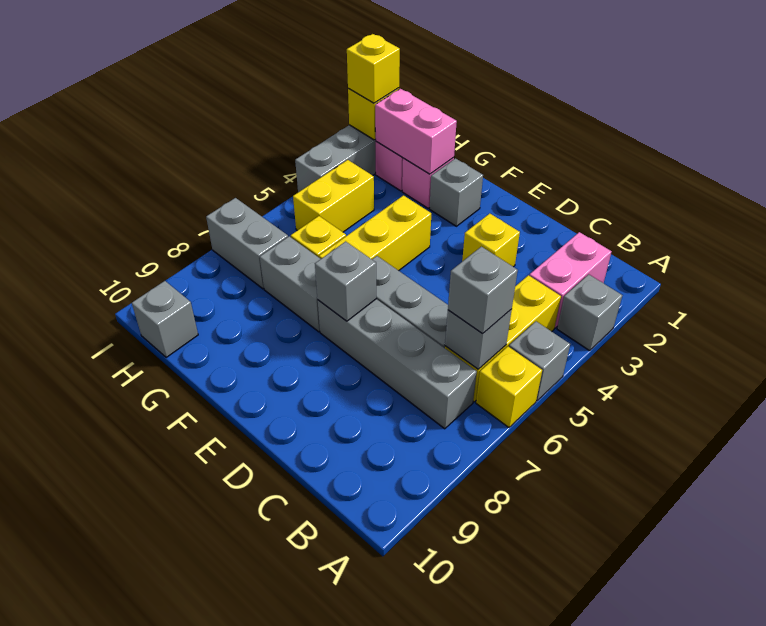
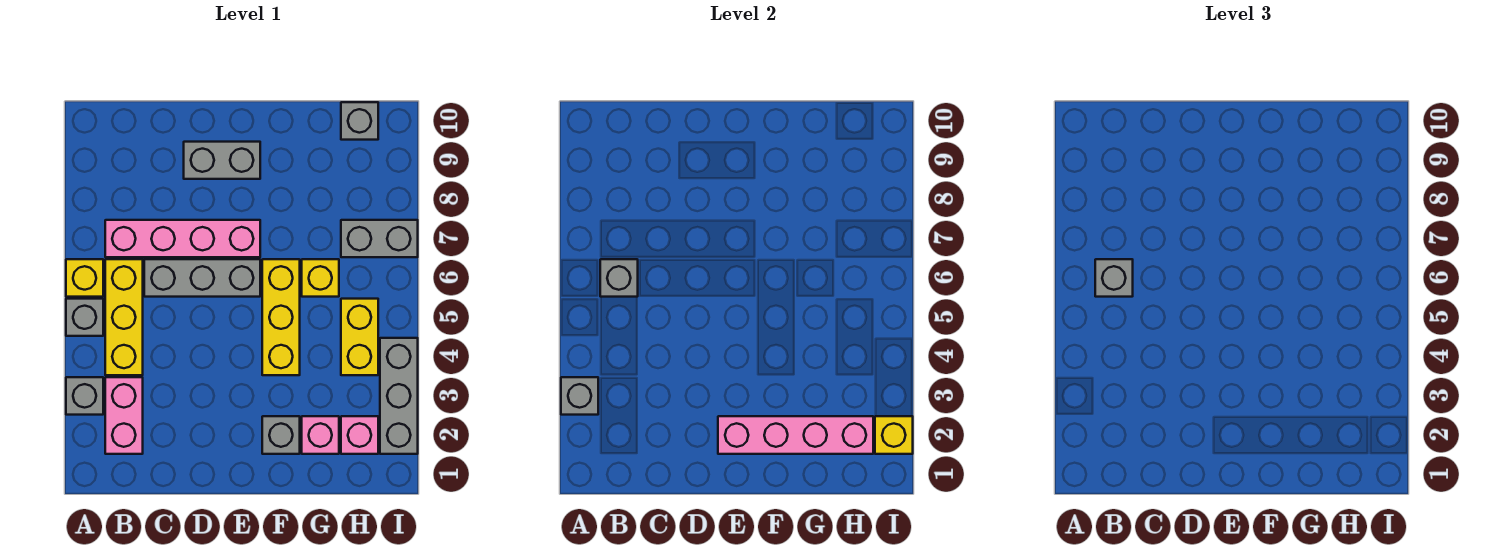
grey 1x4 brick [318,299,477,429] -> pink 1x4 brick [105,220,260,257]
yellow 1x1 brick [462,214,520,267] -> none
grey 1x1 brick [315,241,376,321] -> grey 1x1 brick moved to [561,377,598,415]
grey 1x2 brick [260,236,320,332] -> grey 1x2 brick moved to [184,142,260,179]
pink 1x2 brick [375,89,457,174] -> pink 1x4 brick [718,416,873,454]
yellow 1x1 brick [347,34,400,103] -> none

